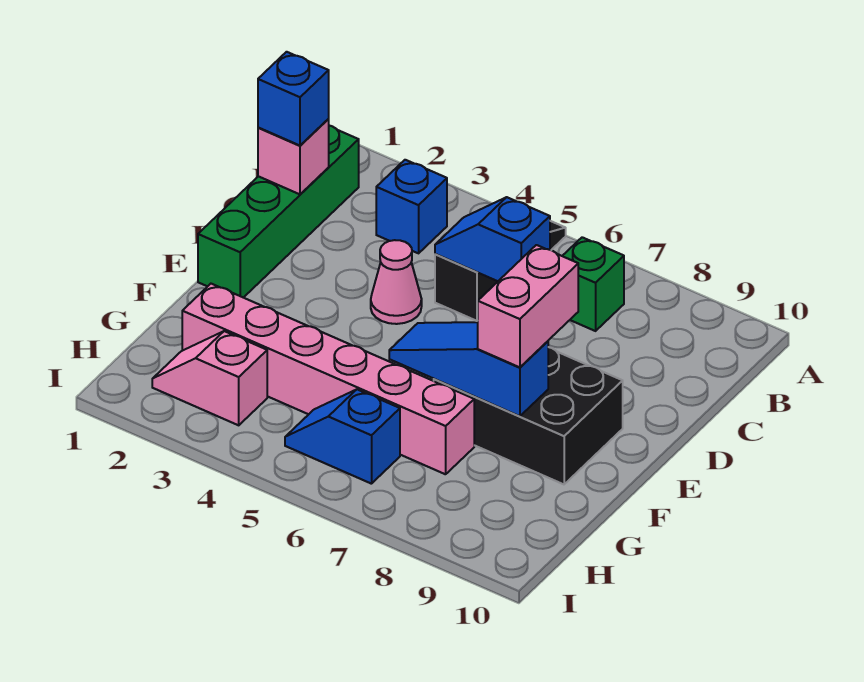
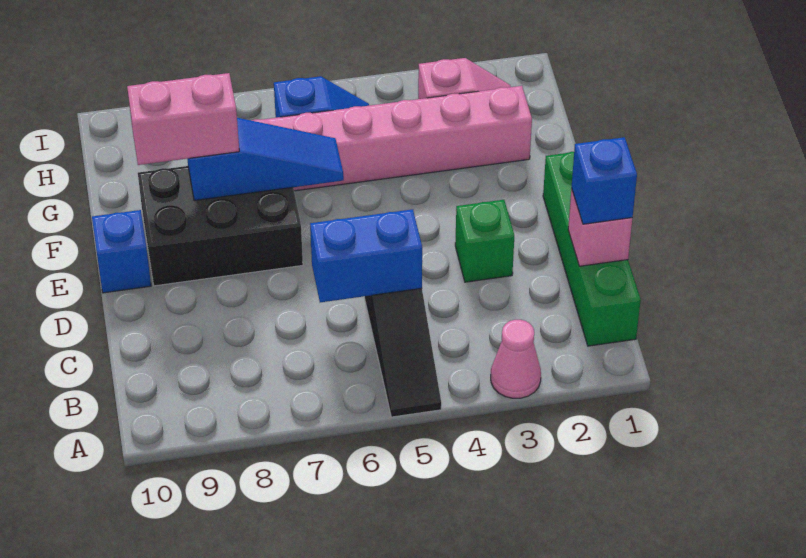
blue 1x1 brick [376,160,447,253] -> blue 1x1 brick moved to [92,210,151,293]
green 1x1 brick [563,237,624,331] -> green 1x1 brick moved to [455,200,514,282]
blue 1x2 slope [435,197,550,281] -> blue 1x2 brick [310,209,422,302]
pink 1x1 cone [371,240,422,324] -> pink 1x1 cone moved to [491,320,541,398]
pink 1x2 brick [478,245,578,367] -> pink 1x2 brick turned to [127,73,239,165]

